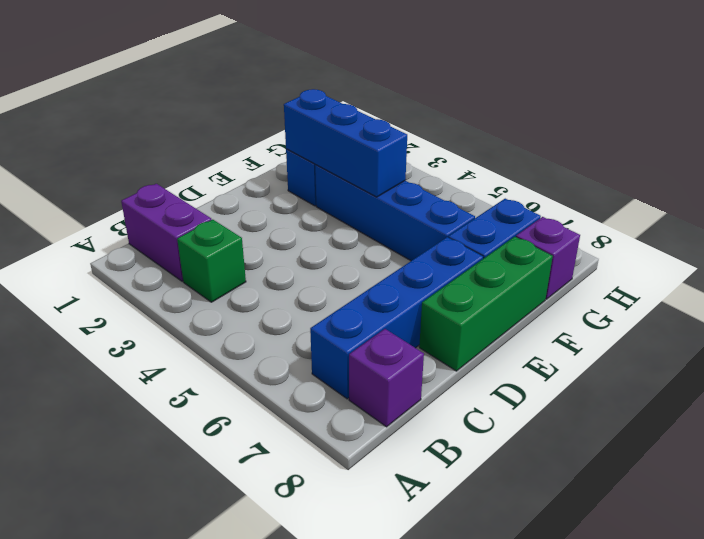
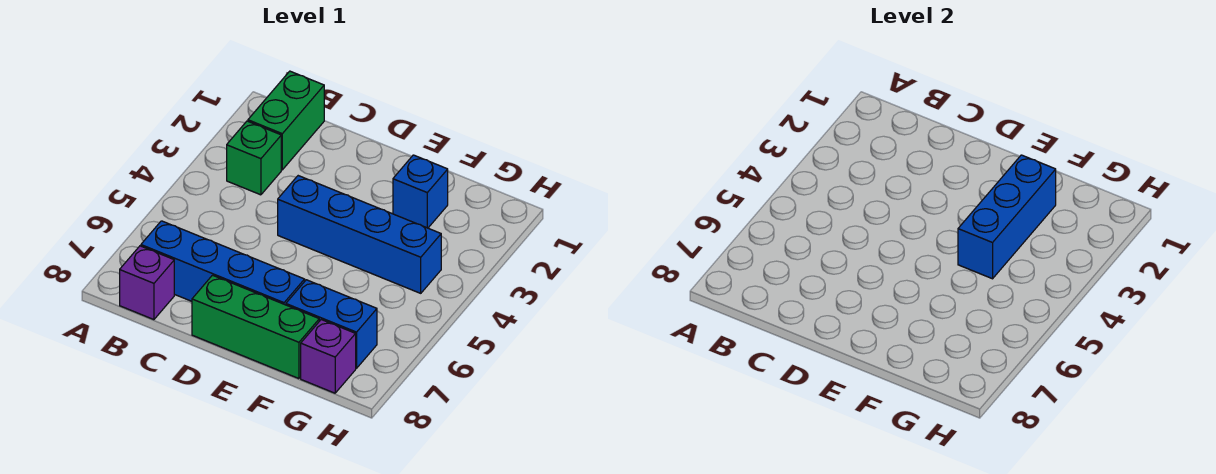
purple 1x2 brick [121,184,212,281] -> green 1x2 brick [248,71,324,170]
blue 1x4 brick [315,165,475,261] -> blue 1x4 brick turned to [278,176,441,293]

